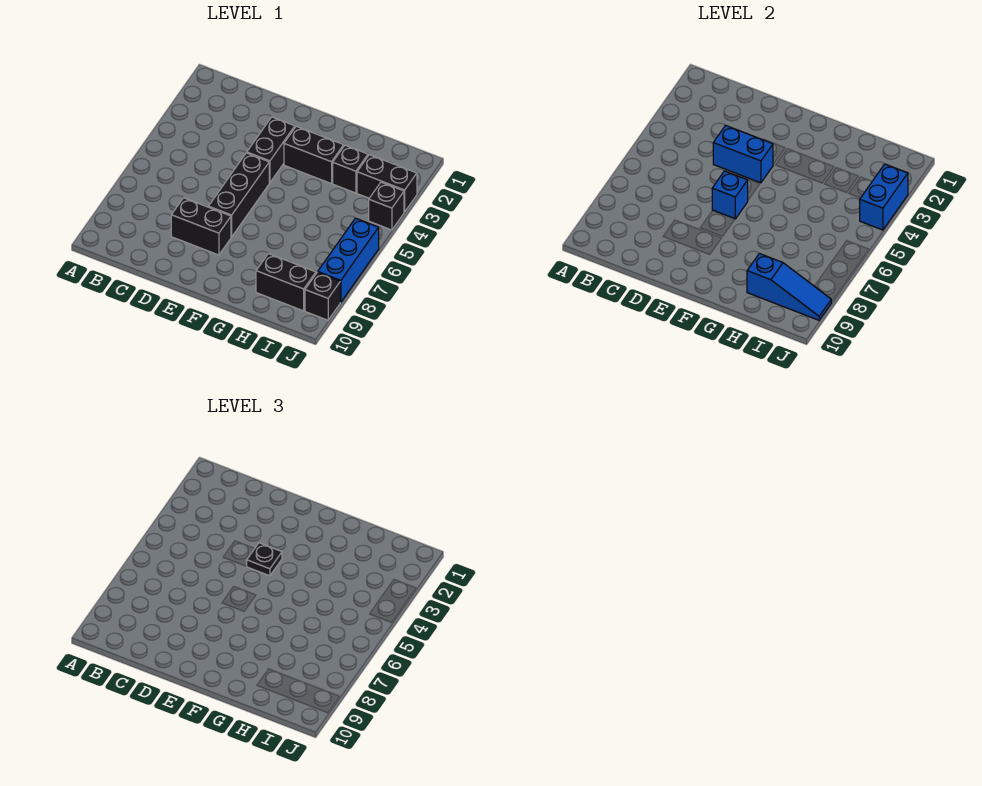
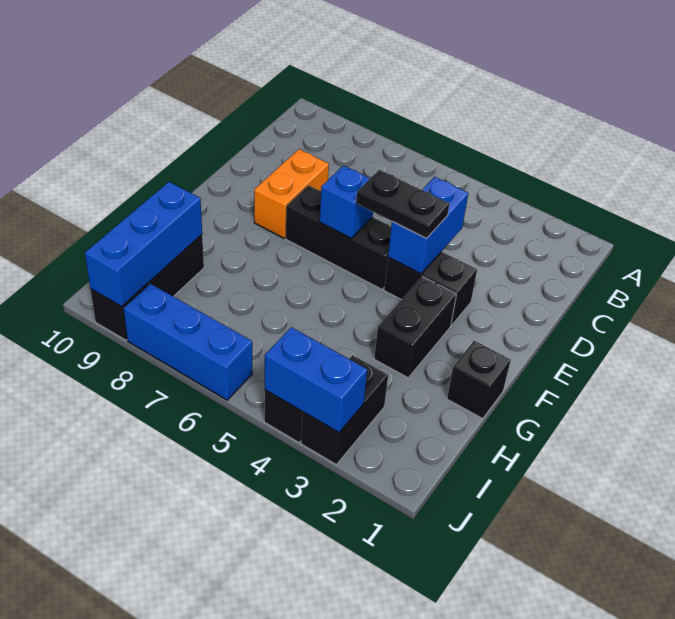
black 1x2 brick [171,198,231,255] -> orange 1x2 brick [254,149,329,238]
black 1x1 plate [246,543,282,576] -> black 1x2 plate [356,170,449,238]
black 1x1 brick [333,145,368,193] -> black 1x1 brick moved to [447,341,511,419]
blue 1x3 slope [747,254,831,320] -> blue 1x3 brick [85,182,202,307]

